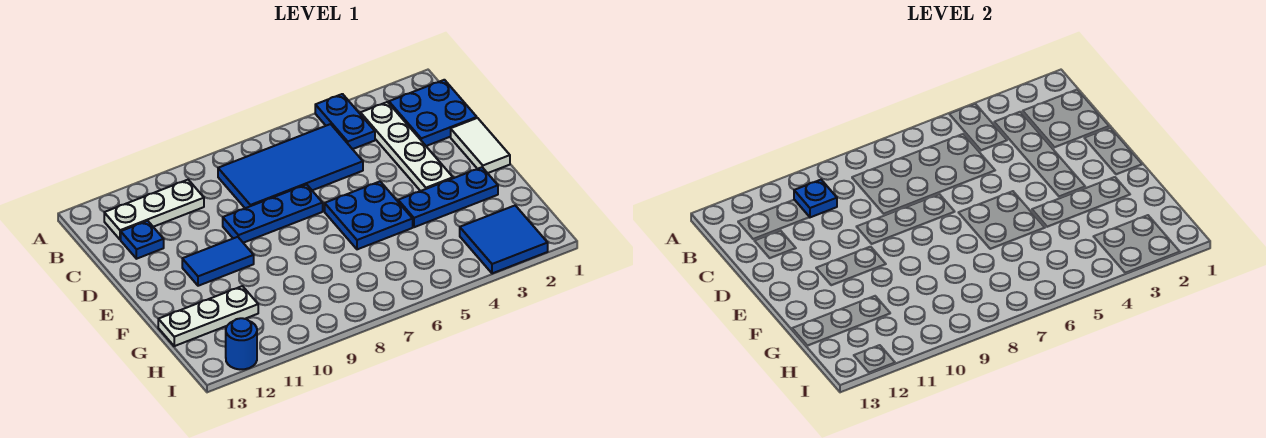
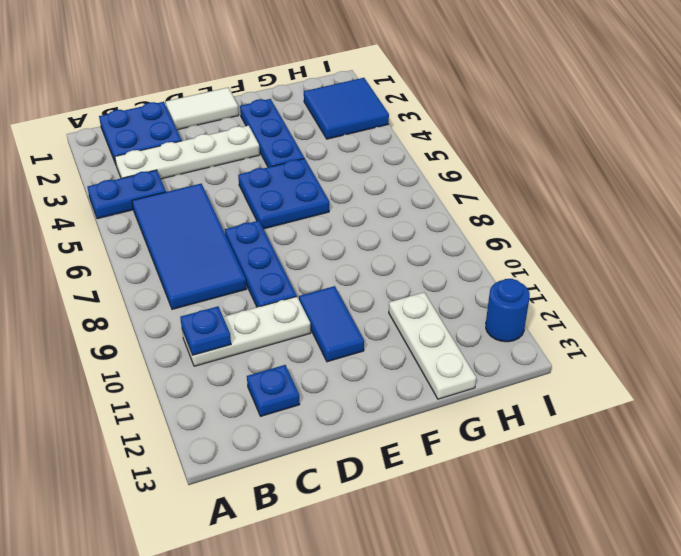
white 1x3 plate [104,180,204,240] -> white 1x3 plate turned to [182,297,311,366]

